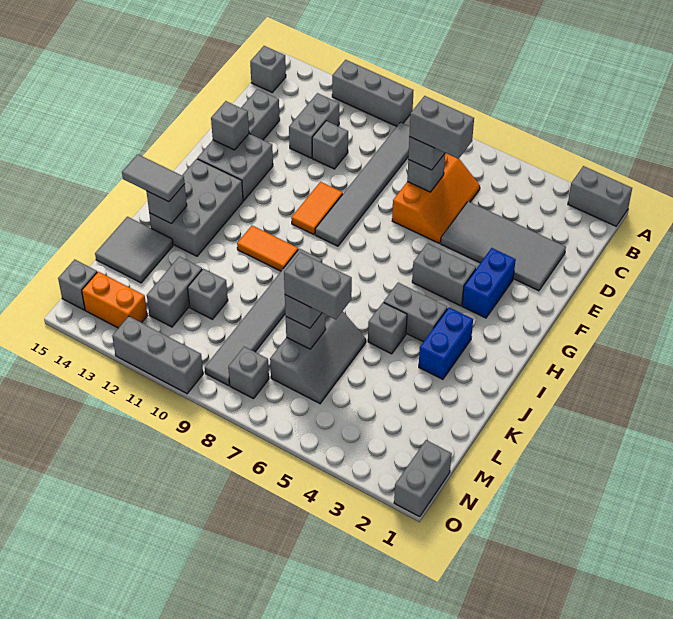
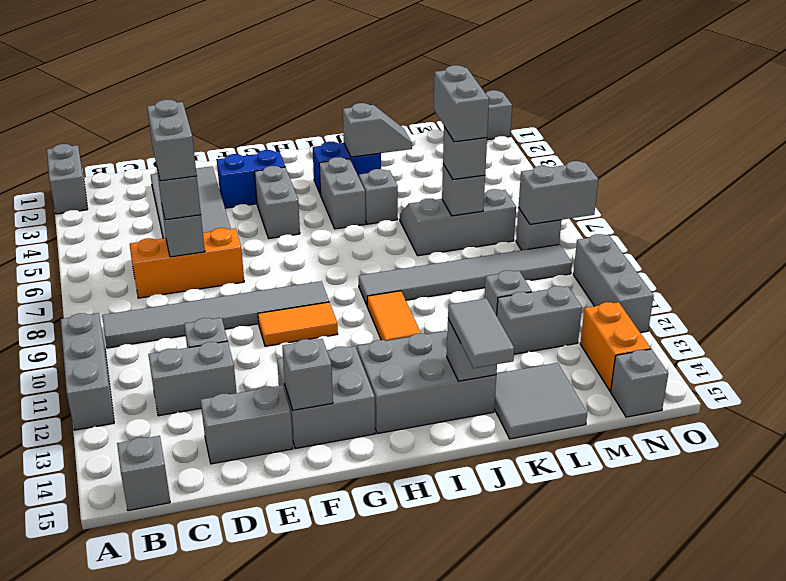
none -> grey 1x2 slope [343,103,412,157]
none -> grey 1x2 brick [518,161,598,224]

